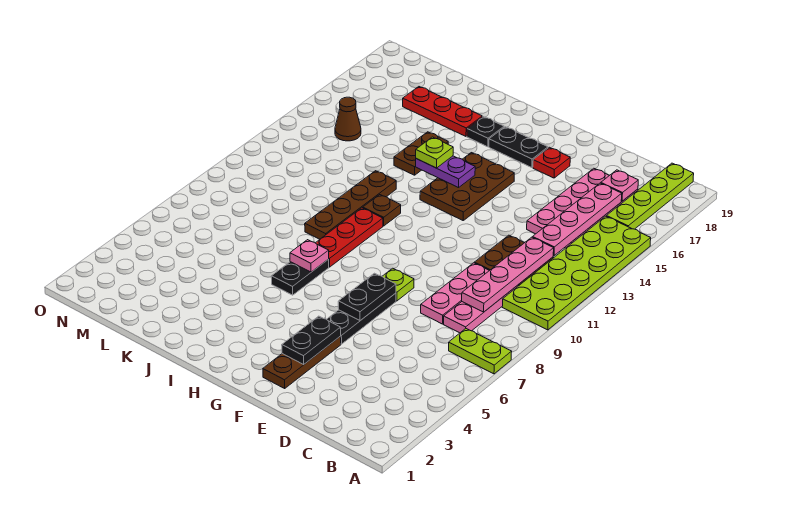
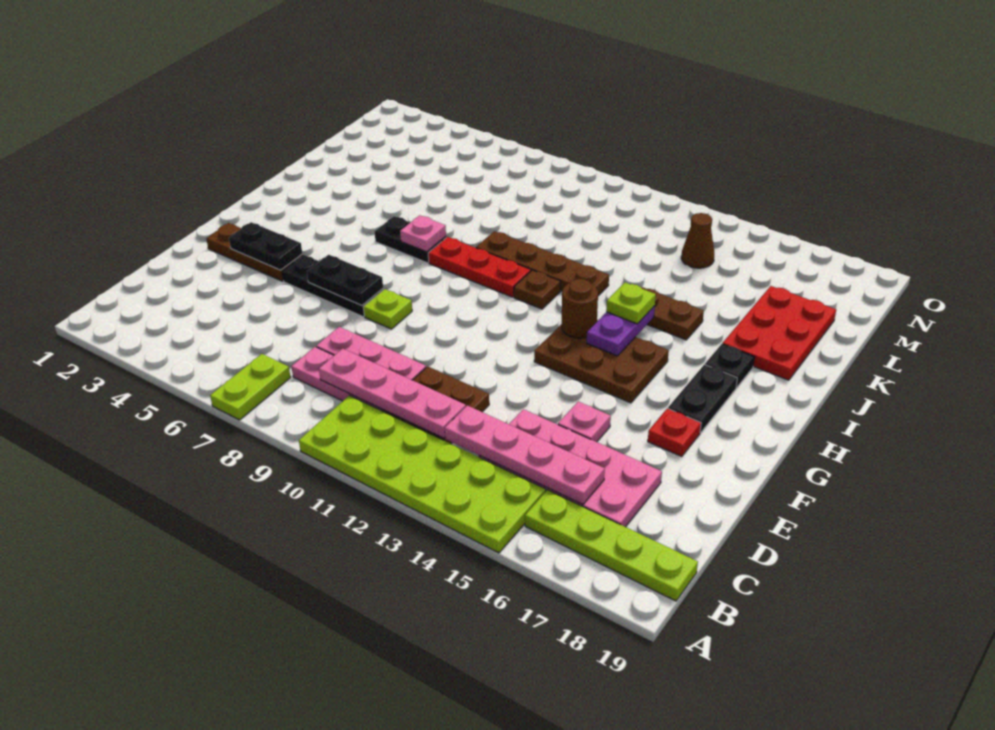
pink 1x1 plate [601,170,638,201] -> pink 1x1 plate moved to [558,401,611,442]
none -> brown 1x1 round brick [562,279,598,338]
red 1x3 plate [403,87,482,136] -> red 2x3 plate [723,286,836,380]

